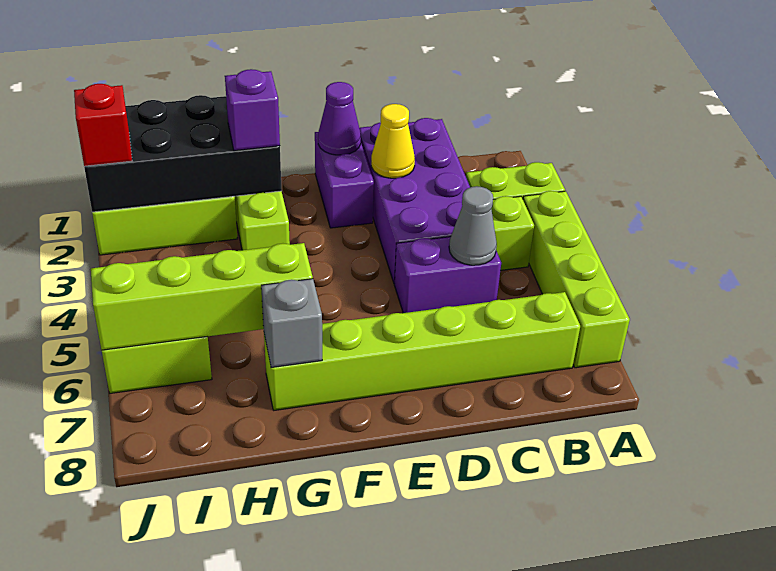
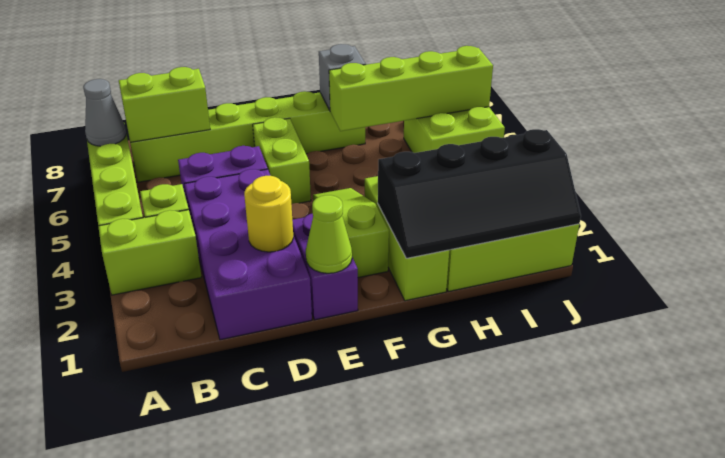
none -> lime 1x2 brick [119,67,210,142]
grey 1x1 cone [449,186,497,265] -> grey 1x1 cone moved to [83,79,126,146]
yellow 1x1 cone [371,104,415,178] -> yellow 1x1 round brick [244,176,293,252]
purple 1x1 cone [318,82,361,155] -> lime 1x1 cone [306,195,352,273]
none -> lime 1x2 brick [253,117,311,204]
none -> lime 1x3 slope [313,188,389,278]
black 2x4 brick [84,95,282,212] -> black 2x4 slope [378,129,581,258]
purple 1x1 brick [225,69,280,151] -> none
red 1x1 brick [74,84,132,167] -> none

